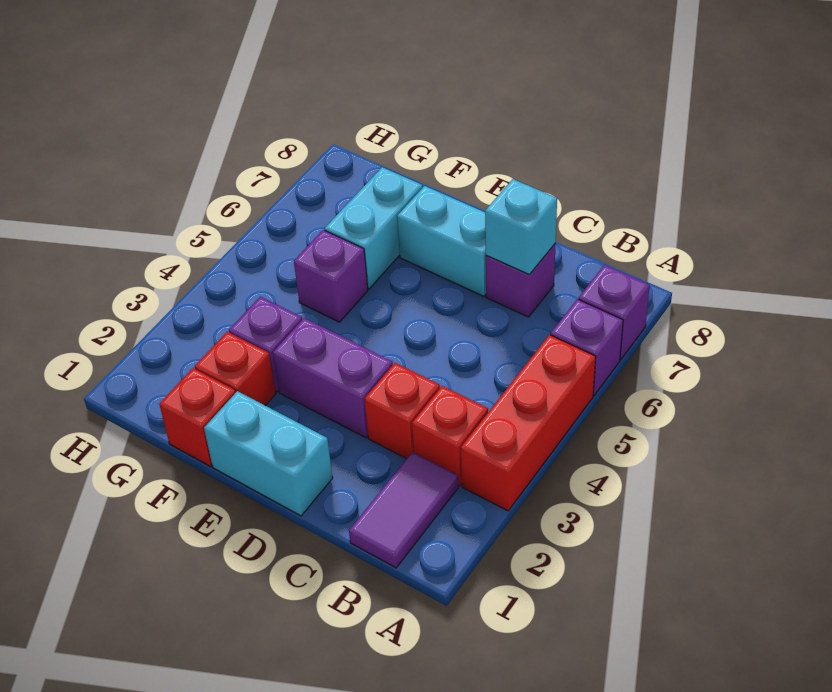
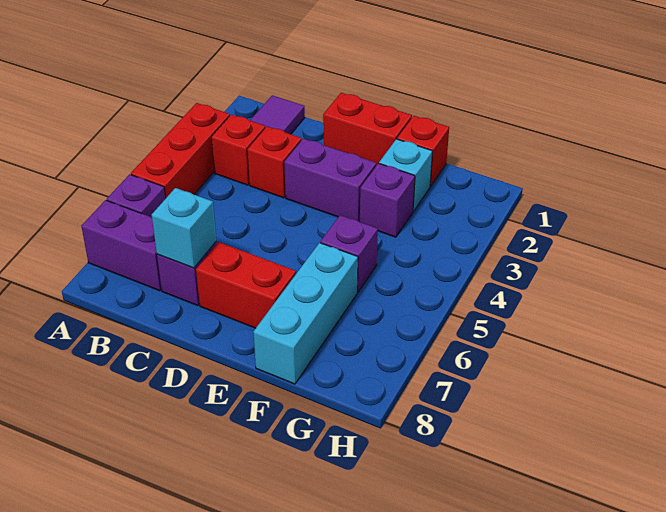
purple 1x1 brick [579,265,650,360] -> purple 1x2 brick [82,200,161,291]
cyan 1x2 brick [204,391,333,516] -> red 1x2 brick [323,93,412,166]
cyan 1x2 brick [397,186,486,296] -> red 1x2 brick [196,242,296,328]
red 1x1 brick [195,332,276,405] -> cyan 1x1 brick [379,139,432,211]
cyan 1x2 brick [325,167,423,289] -> cyan 1x3 brick [253,243,358,384]

